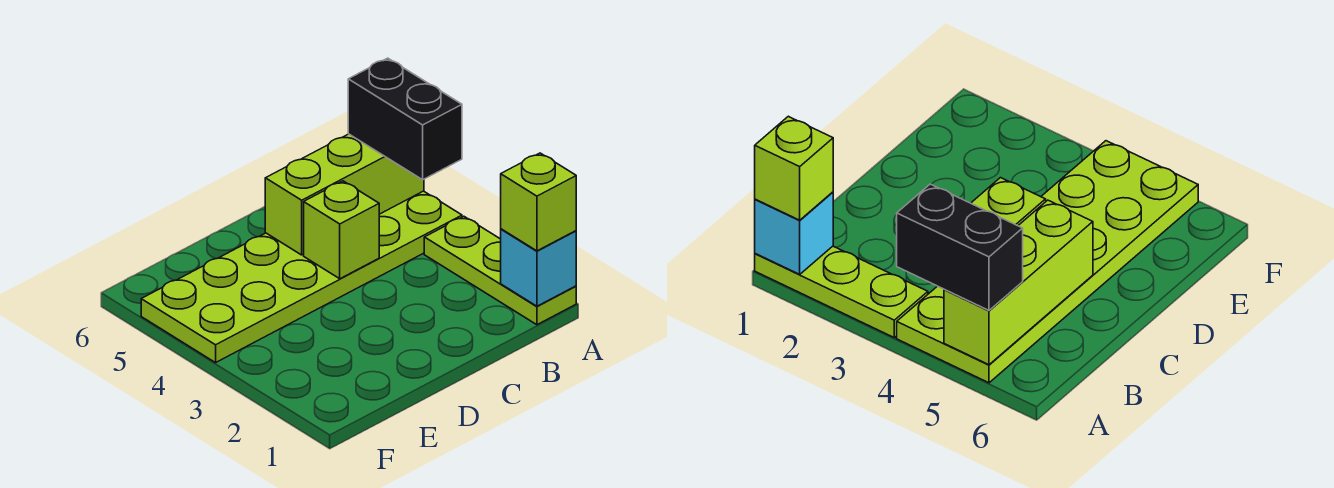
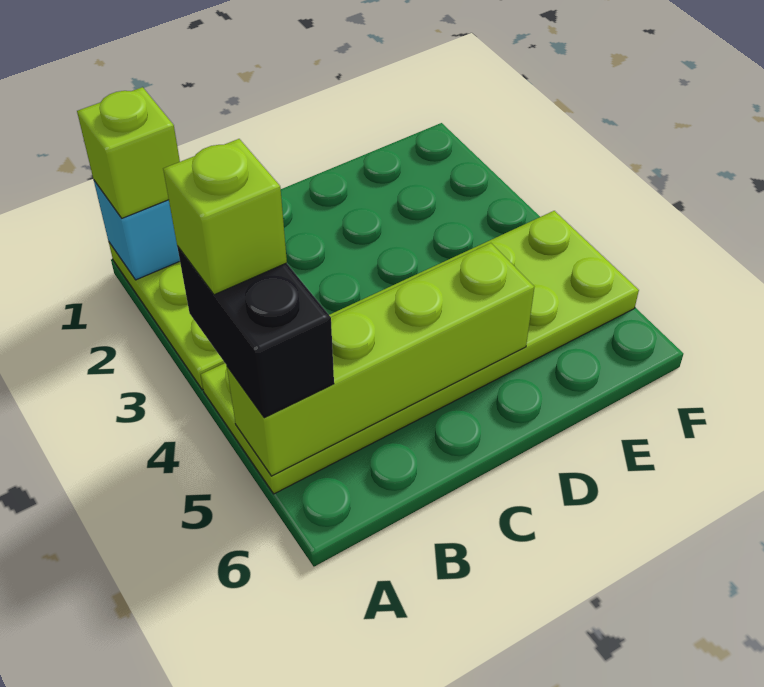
lime 1x3 brick [265,134,424,255] -> lime 1x4 brick [227,243,534,476]
lime 1x1 brick [304,181,379,279] -> lime 1x1 brick moved to [163,139,287,295]

